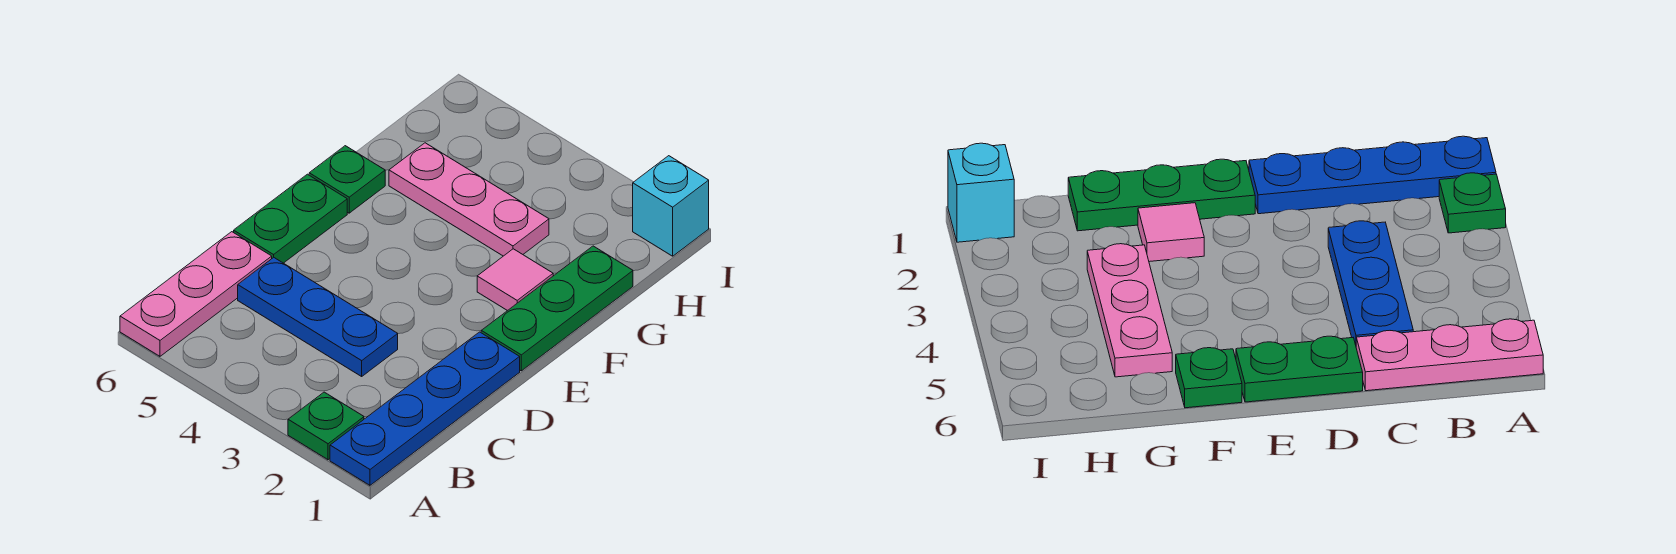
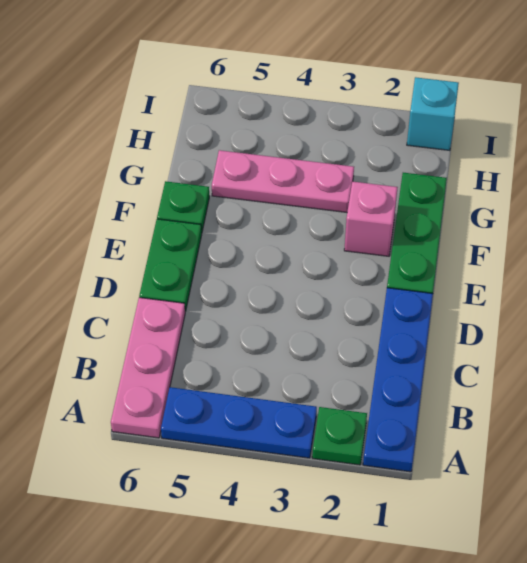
blue 1x3 plate [238,257,398,376] -> blue 1x3 plate moved to [161,387,317,458]
pink 1x1 tile [477,249,553,311] -> pink 1x1 brick [344,182,398,256]

